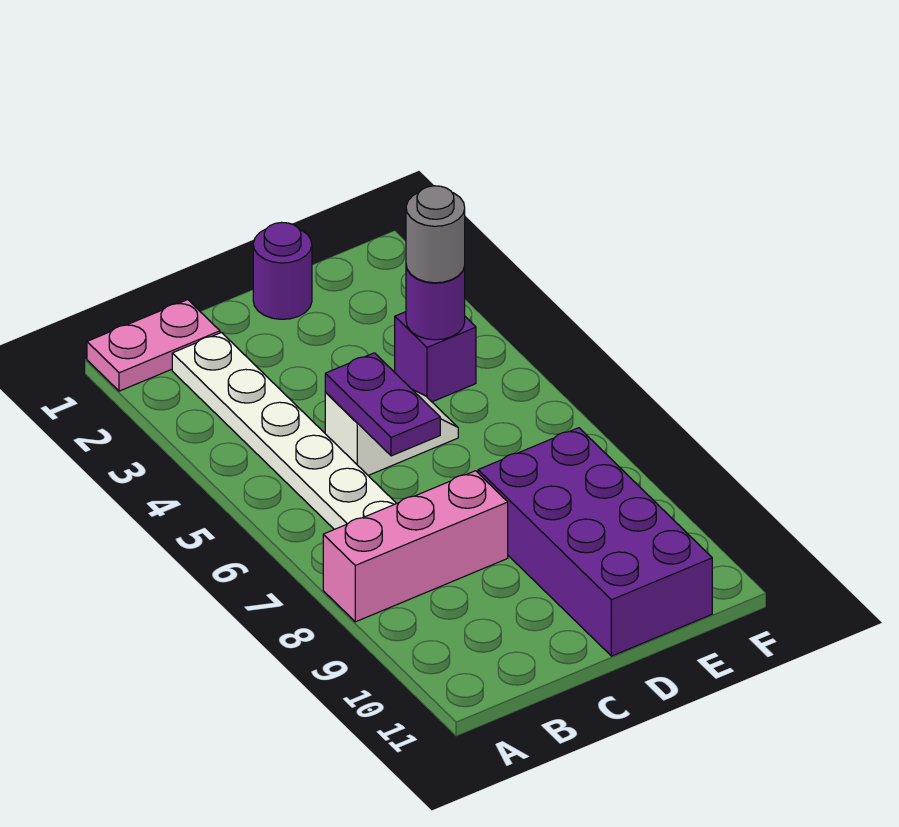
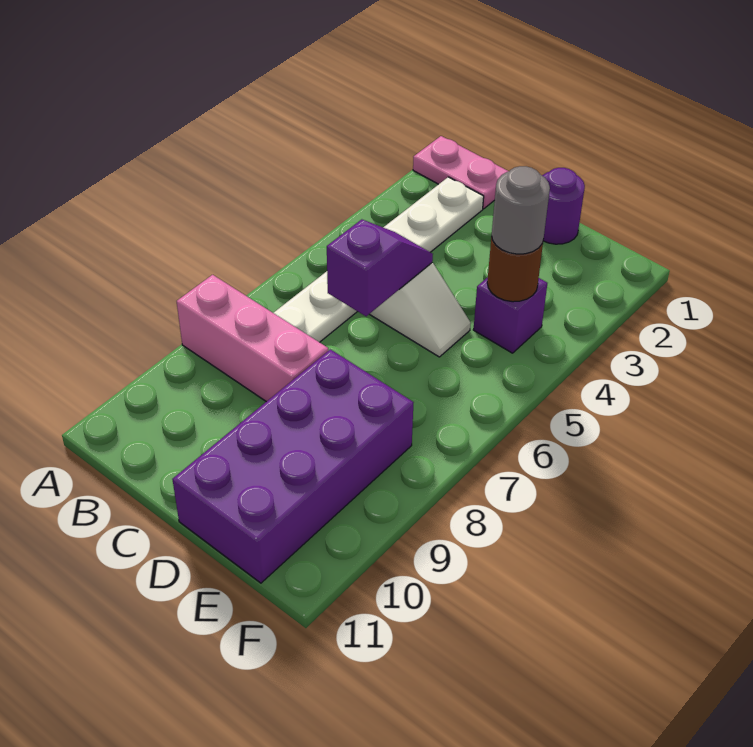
purple 1x2 plate [325,353,440,456] -> purple 1x2 slope [327,219,433,316]
purple 1x1 round brick [406,266,465,340] -> brown 1x1 round brick [487,236,543,302]

